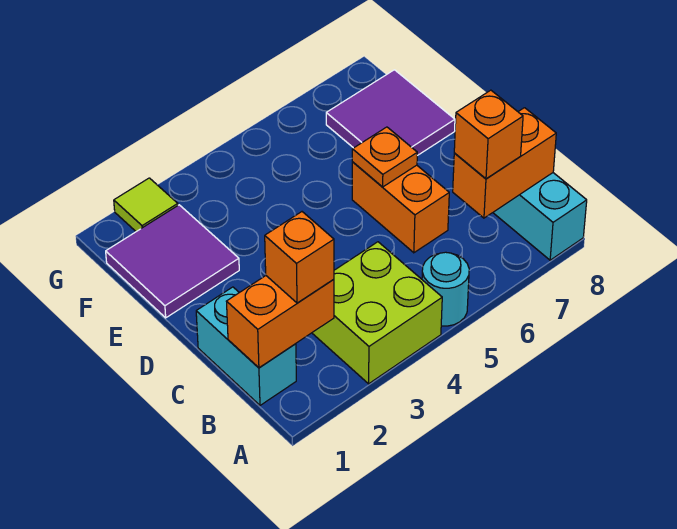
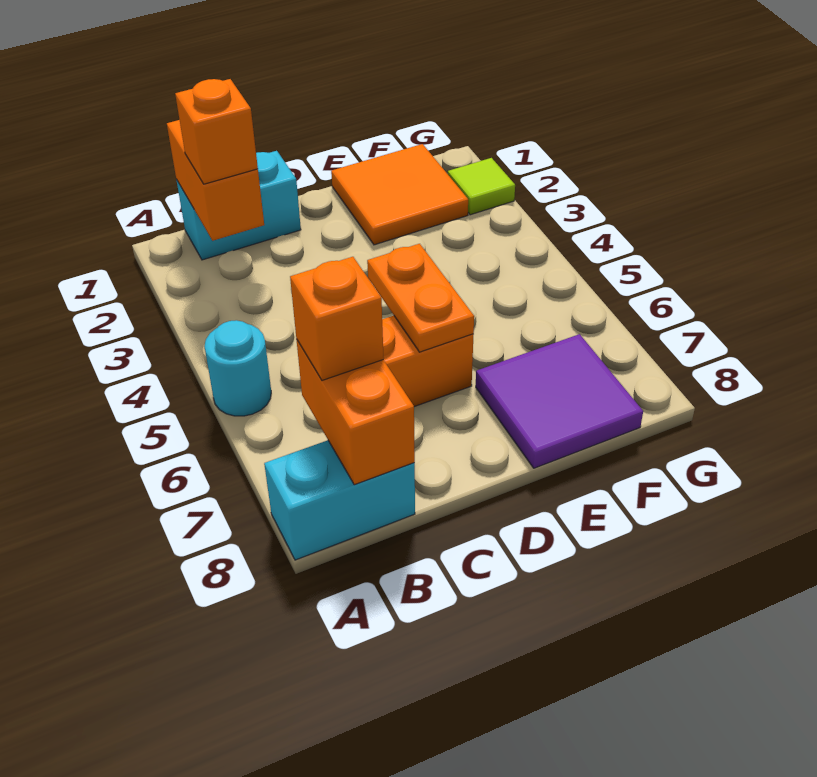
lime 2x2 brick [312,242,442,384] -> none
orange 1x1 plate [352,127,417,187] -> orange 1x2 plate [367,244,474,352]
purple 2x2 tile [106,205,239,318] -> orange 2x2 tile [331,144,468,245]

